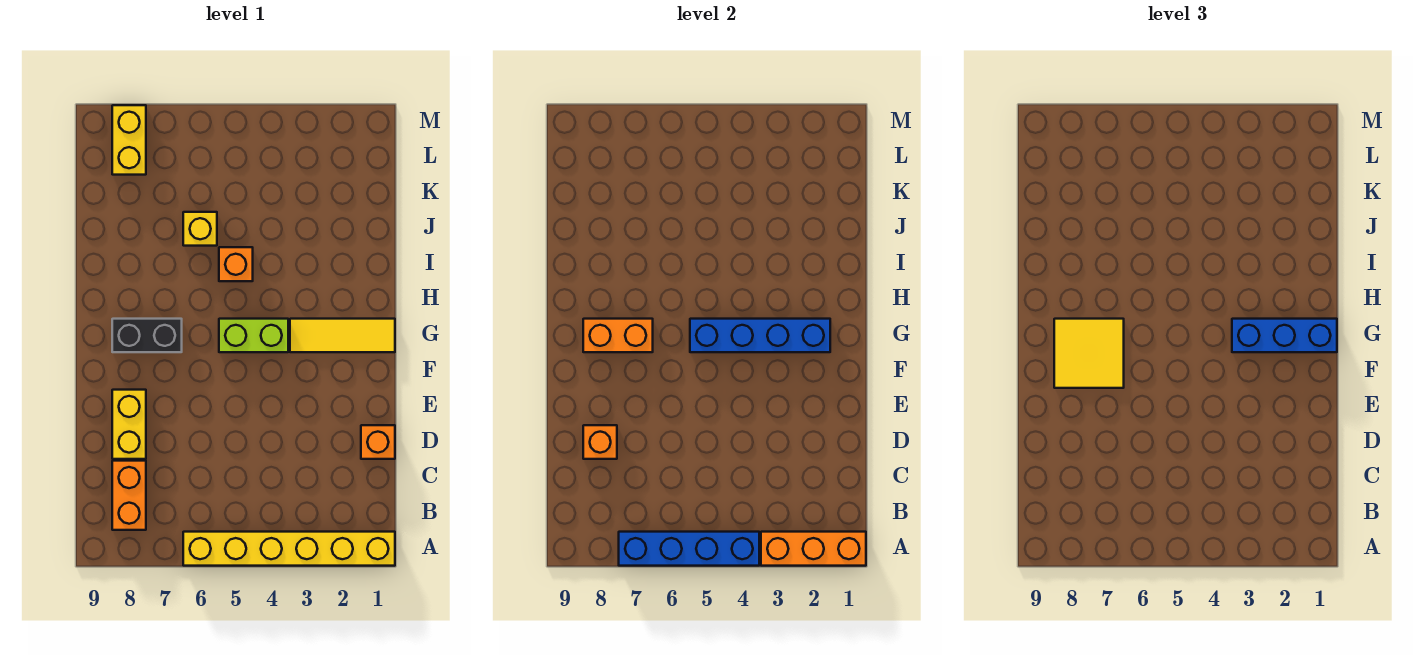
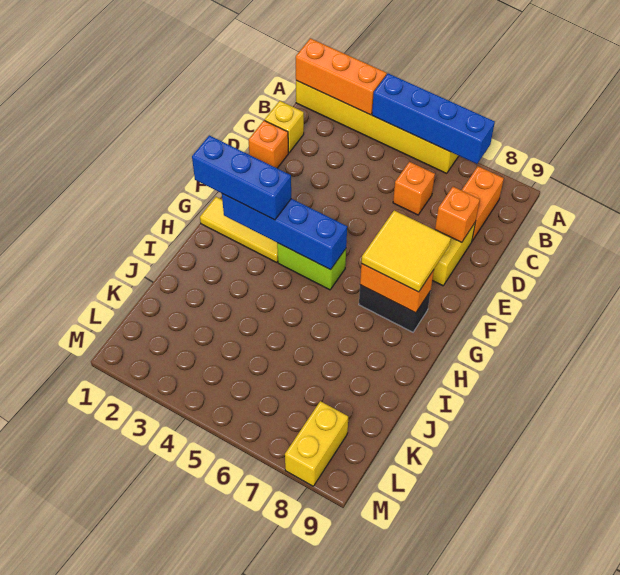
orange 1x1 brick [219,247,253,281] -> orange 1x1 brick moved to [393,162,435,215]
yellow 1x1 brick [183,212,217,246] -> yellow 1x1 brick moved to [265,101,304,153]

